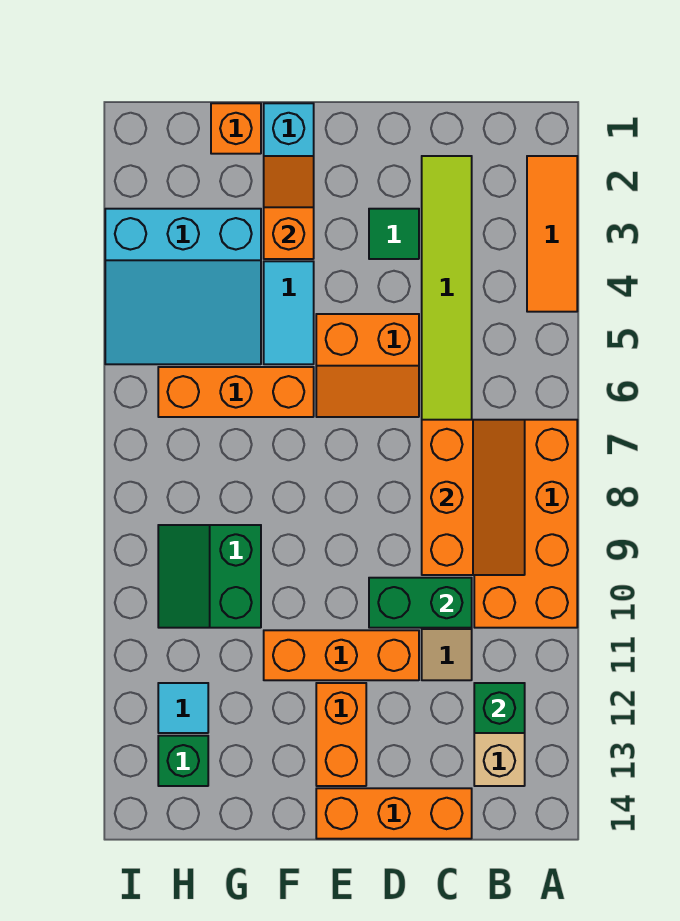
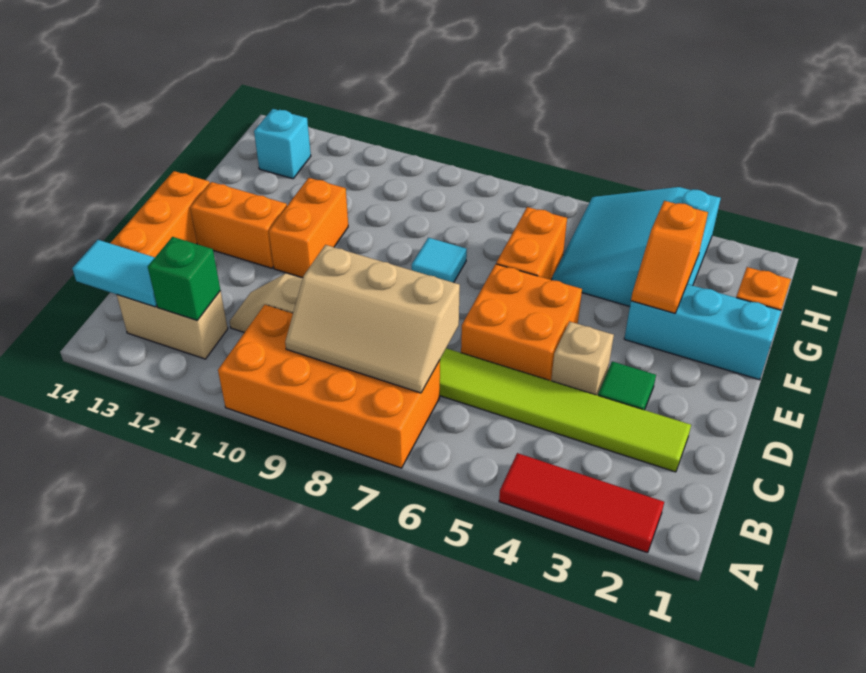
orange 1x3 tile [527,156,577,312] -> red 1x3 tile [499,453,664,553]
orange 2x3 slope [422,420,525,575] -> tan 2x3 slope [285,245,460,393]
green 1x2 brick [369,578,472,628] -> none
none -> tan 1x1 brick [551,322,614,395]
orange 2x2 slope [316,314,419,417] -> orange 2x2 brick [461,264,582,381]
orange 1x3 brick [264,630,419,680] -> orange 1x2 brick [269,178,348,278]
orange 1x2 slope [264,156,314,259] -> orange 1x2 slope turned to [631,201,708,313]
cyan 1x2 tile [264,261,314,364] -> cyan 1x2 tile moved to [72,240,157,307]
orange 1x3 brick [158,367,314,417] -> orange 1x2 brick [496,207,567,280]
green 2x2 slope [158,525,261,628] -> none
cyan 1x1 tile [158,683,208,733] -> cyan 1x1 tile moved to [412,238,467,283]
green 1x1 brick [158,736,208,786] -> cyan 1x1 brick [254,109,311,179]

